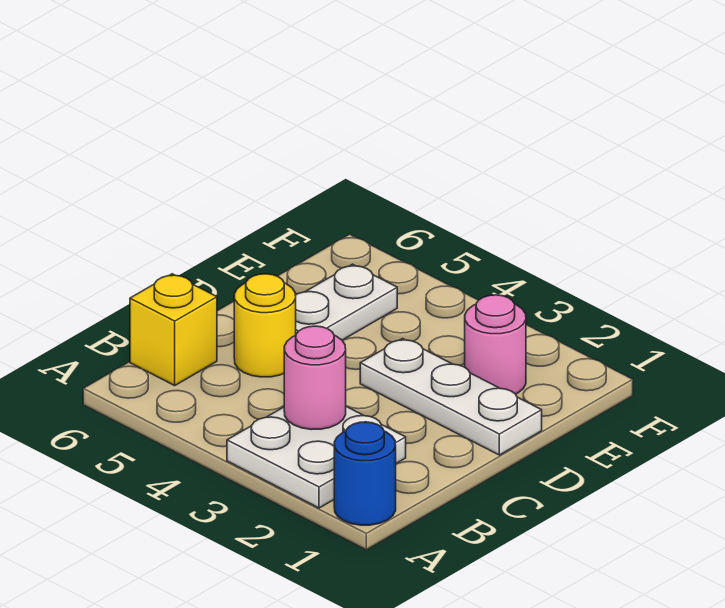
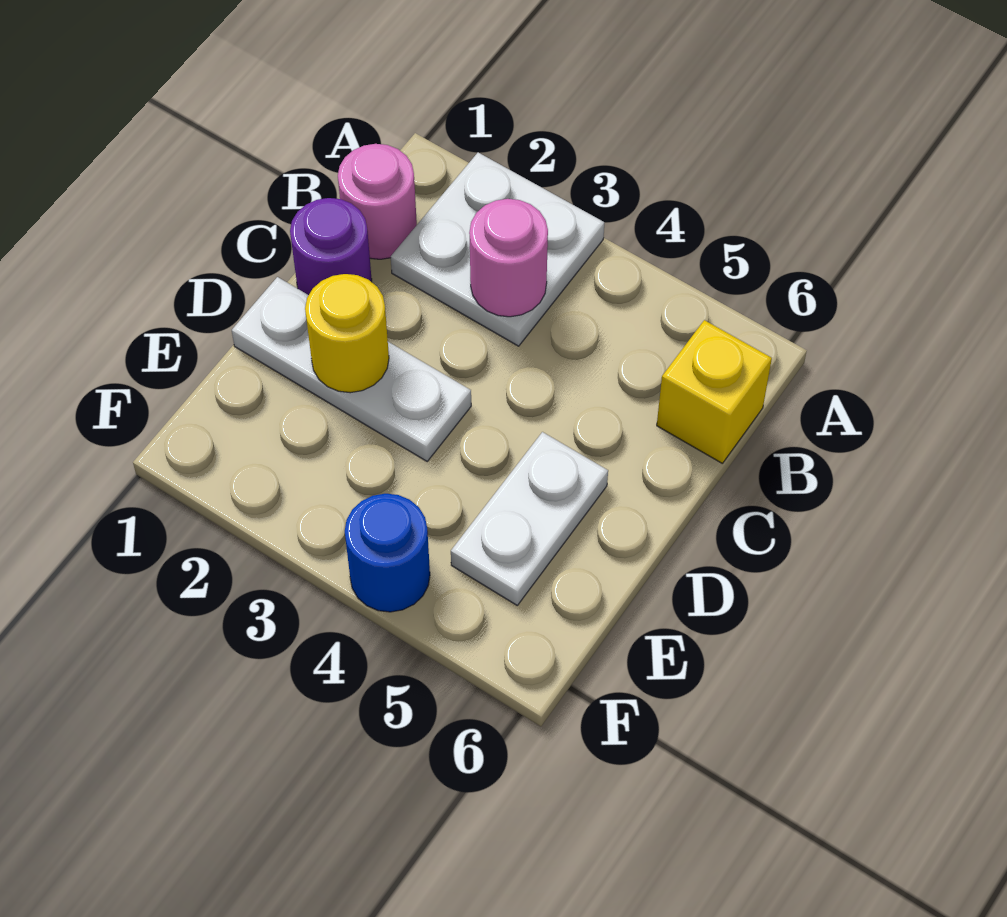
blue 1x1 round brick [334,422,396,525] -> blue 1x1 round brick moved to [345,494,430,612]
none -> purple 1x1 round brick [290,198,372,295]
yellow 1x1 round brick [234,274,296,377] -> yellow 1x1 round brick moved to [305,274,389,393]
pink 1x1 round brick [465,295,526,394] -> pink 1x1 round brick moved to [338,144,417,259]

